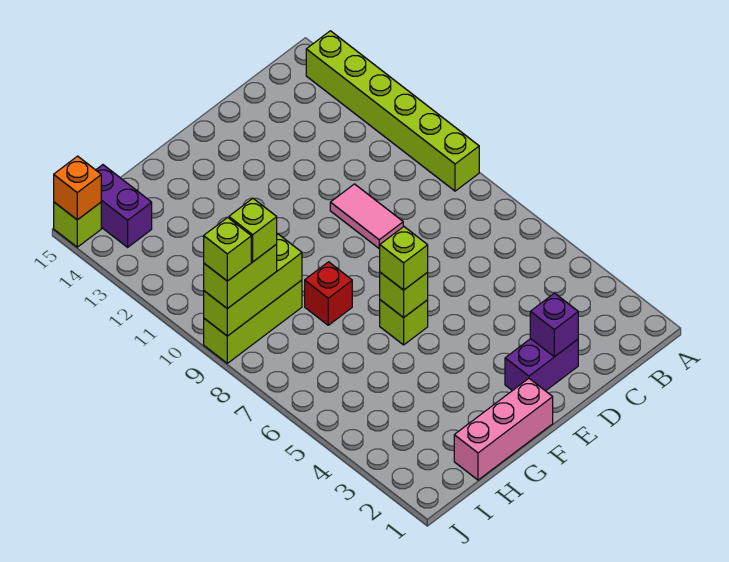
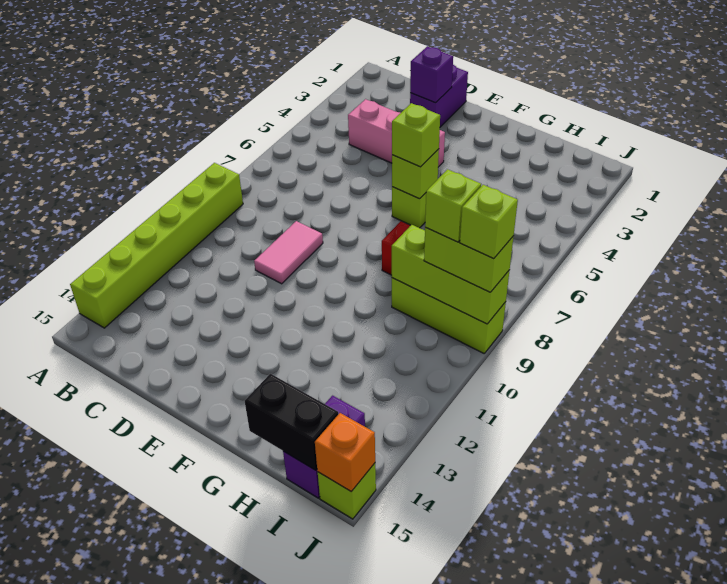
purple 1x2 brick [505,339,578,391] -> purple 1x2 brick turned to [410,65,468,127]
pink 1x3 brick [454,379,553,480] -> pink 1x3 brick moved to [348,99,445,167]
none -> black 1x2 brick [245,374,338,470]

